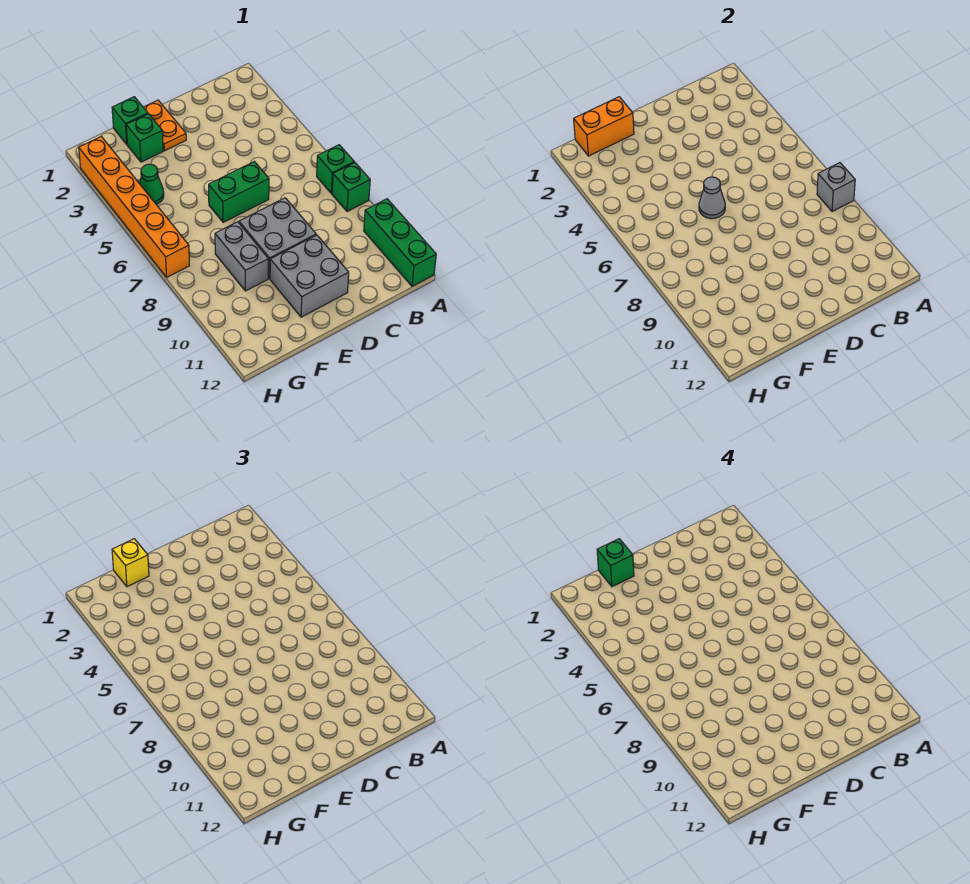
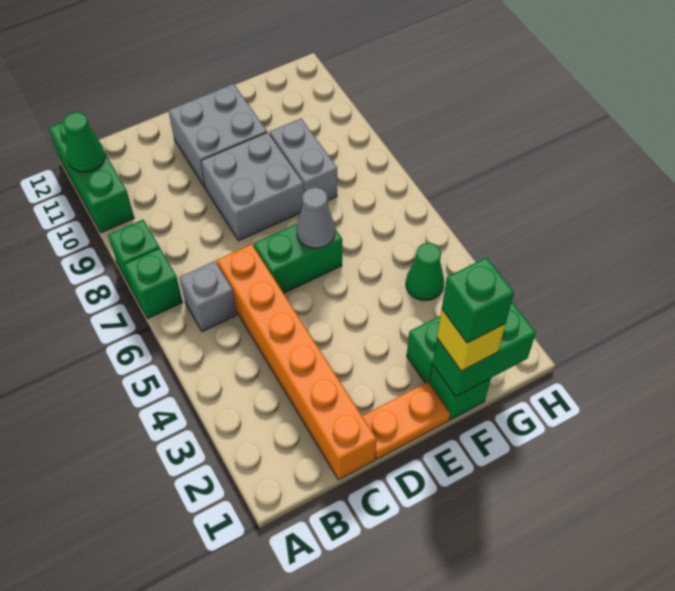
grey 1x1 brick [817,163,855,212] -> grey 1x1 brick moved to [179,261,237,332]
none -> green 1x1 cone [63,112,105,172]
orange 1x2 plate [143,100,186,151] -> orange 1x2 plate turned to [362,382,450,459]
orange 1x2 brick [574,97,634,156] -> green 1x2 brick [433,302,536,397]
orange 1x6 brick [79,137,189,277] -> orange 1x6 brick moved to [217,244,376,480]

